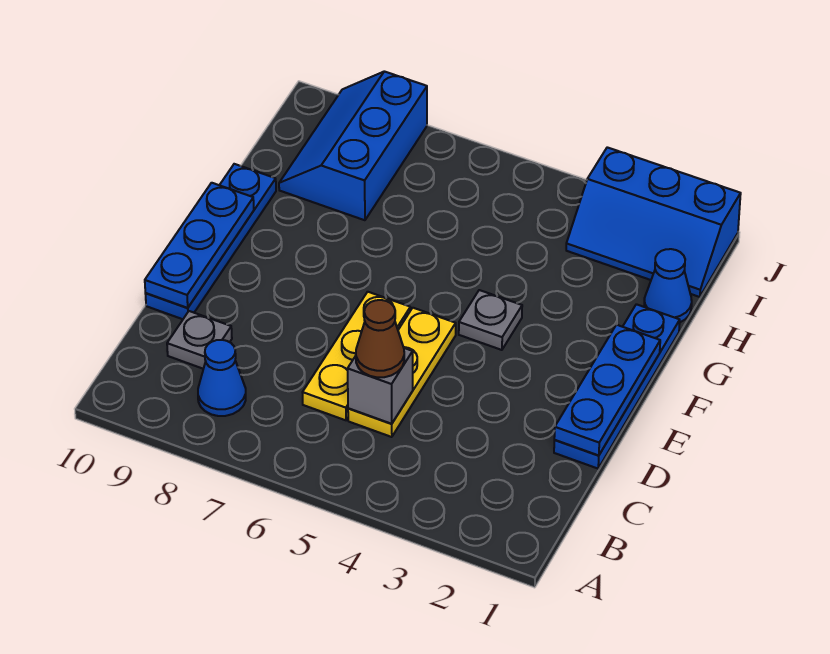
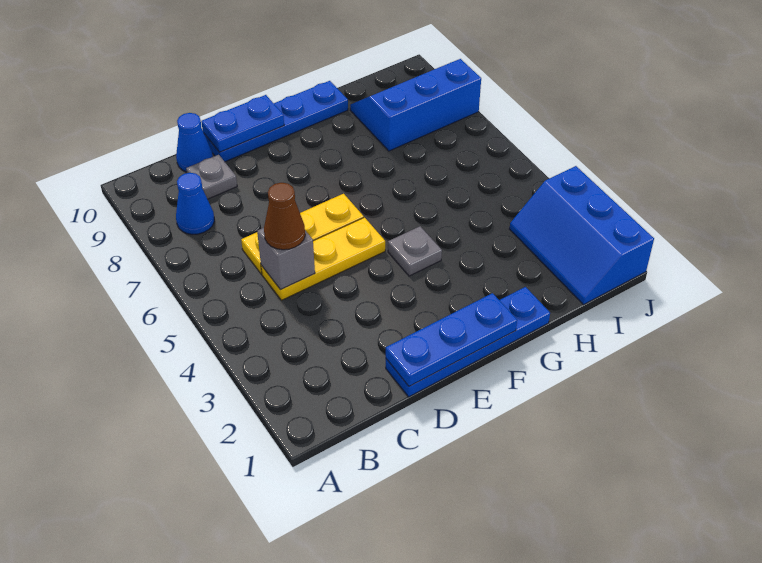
blue 1x3 plate [145,183,254,308] -> blue 1x2 plate [201,95,284,152]
blue 1x1 cone [644,249,692,322] -> blue 1x1 cone moved to [176,113,213,172]

